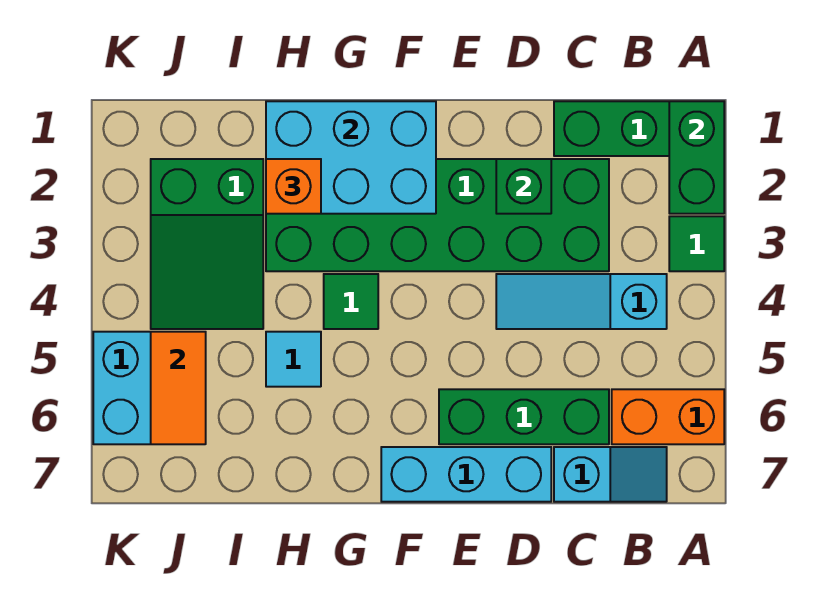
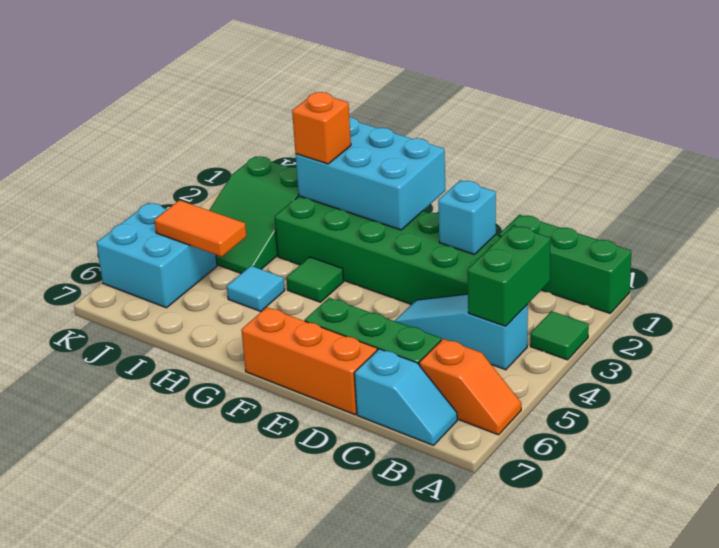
green 1x2 brick [669,101,724,214] -> green 1x2 brick moved to [467,226,550,326]
orange 1x2 brick [612,389,724,444] -> orange 1x2 slope [419,339,521,435]
green 1x1 brick [496,159,551,214] -> cyan 1x1 brick [438,180,496,255]
cyan 1x3 brick [381,447,551,502] -> orange 1x3 brick [241,307,377,415]
orange 1x2 tile [151,332,206,444] -> orange 1x2 tile turned to [155,200,246,257]

